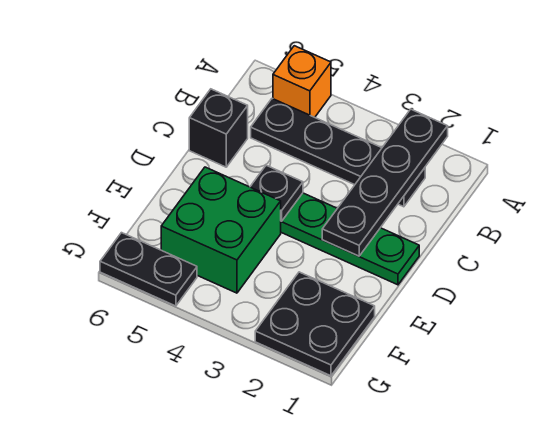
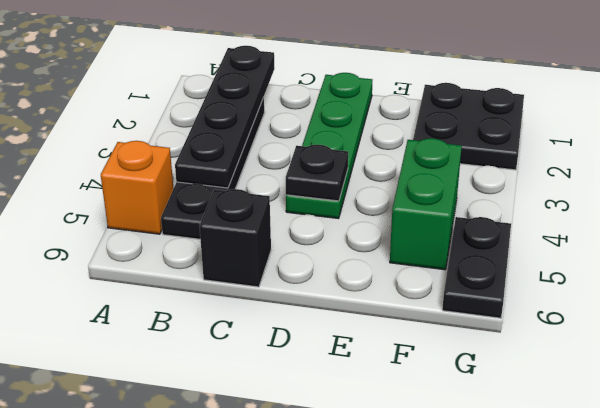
black 1x4 plate [322,109,448,256] -> black 1x4 plate turned to [175,46,275,188]
green 2x2 brick [161,167,281,293] -> green 1x2 brick [390,138,462,270]

